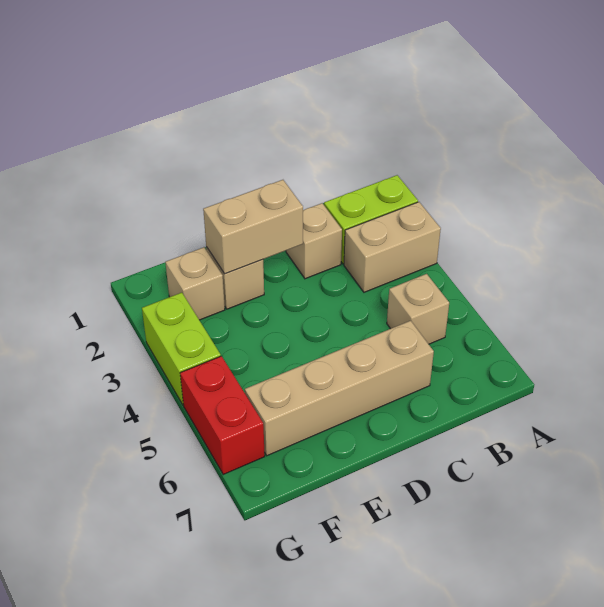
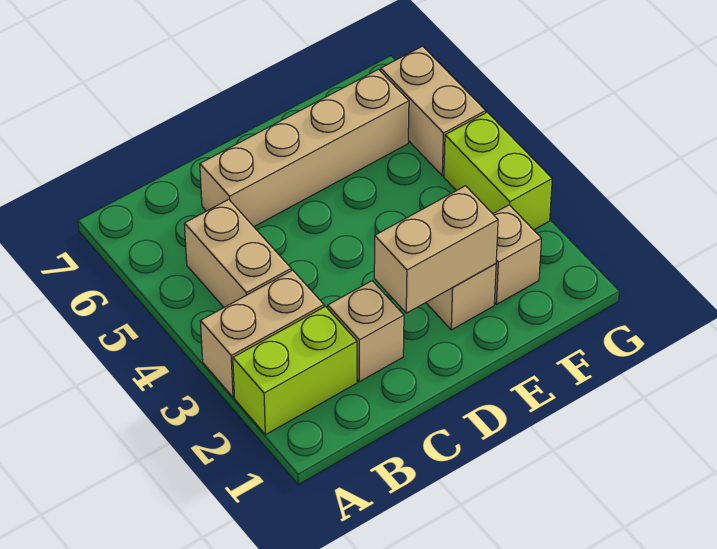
tan 1x1 brick [387,274,449,344] -> tan 1x2 brick [184,199,291,307]
red 1x2 brick [180,356,265,474] -> tan 1x2 brick [381,46,486,176]

